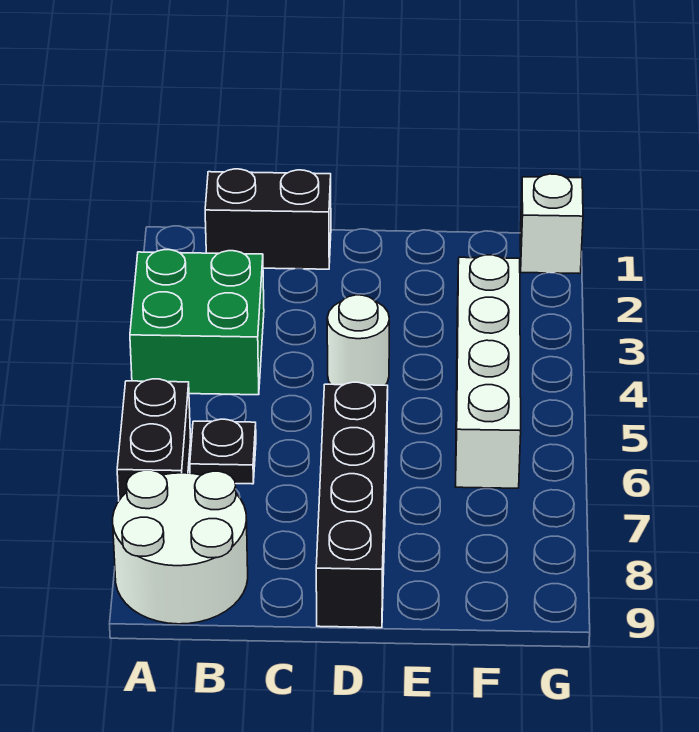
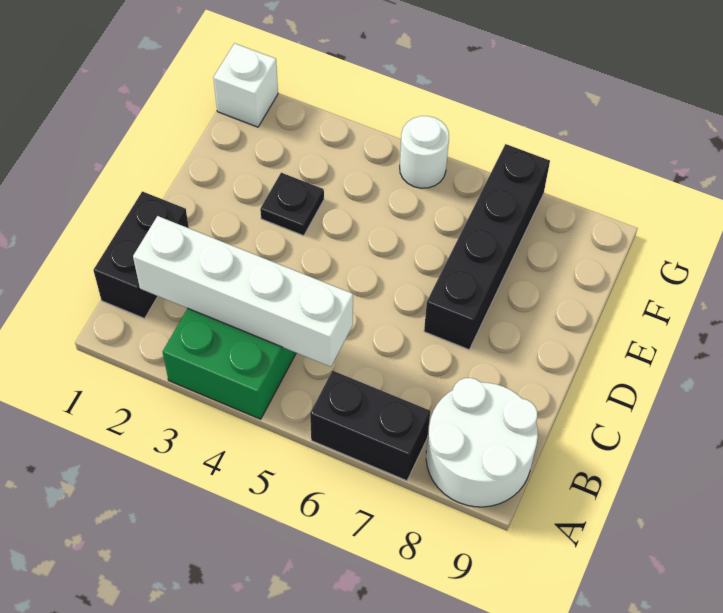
black 1x1 plate [190,419,256,484] -> black 1x1 plate moved to [260,173,324,236]
white 1x1 round brick [327,295,389,385] -> white 1x1 round brick moved to [400,116,449,188]
black 1x4 brick [316,382,388,628] -> black 1x4 brick turned to [424,144,550,350]
white 1x4 brick [455,255,521,488] -> white 1x4 brick moved to [133,216,353,367]

